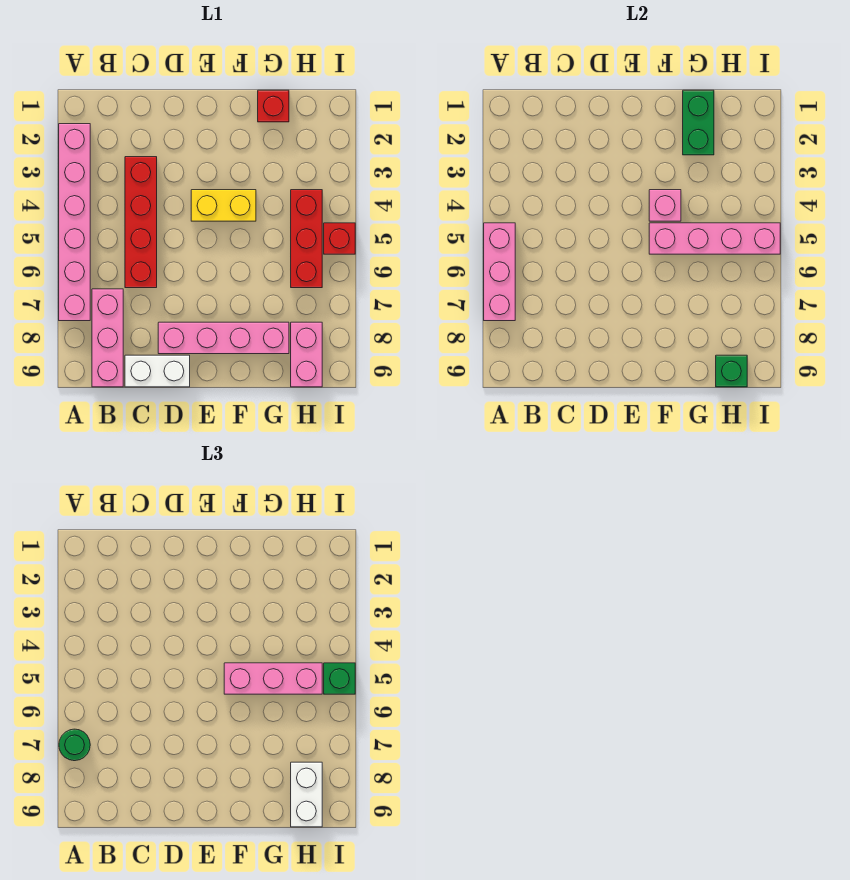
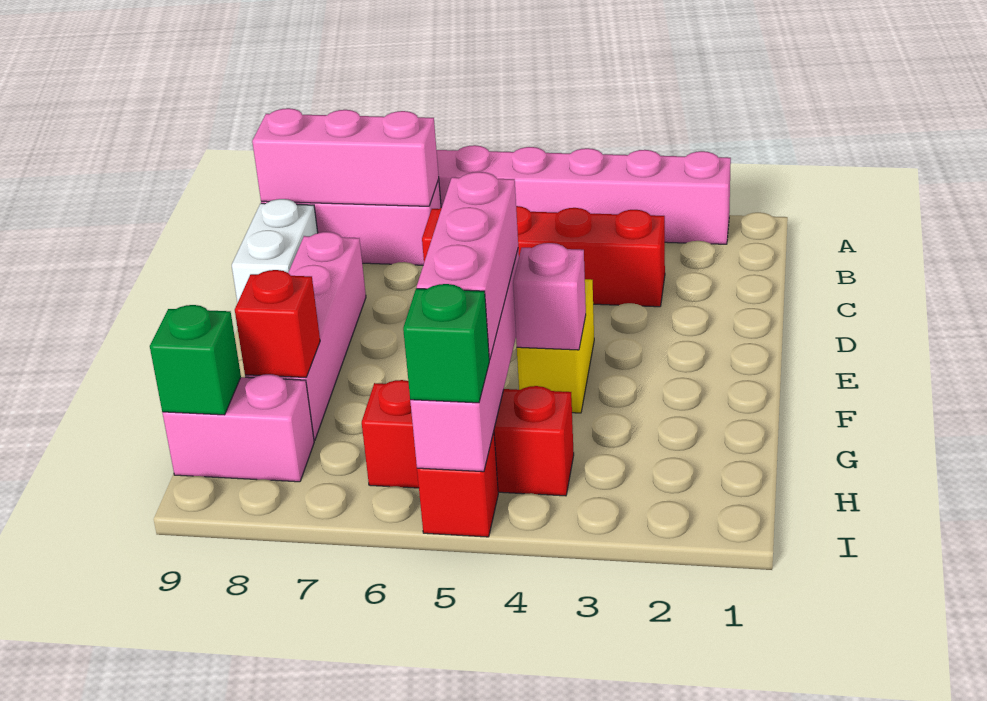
pink 1x3 brick [484,223,515,321] -> pink 1x3 brick moved to [252,108,439,206]
green 1x1 round brick [59,729,90,761] -> none
red 1x1 brick [258,90,289,122] -> red 1x1 brick moved to [235,270,320,377]
green 1x2 brick [683,90,714,155] -> none
white 1x2 brick [291,762,322,827] -> none

